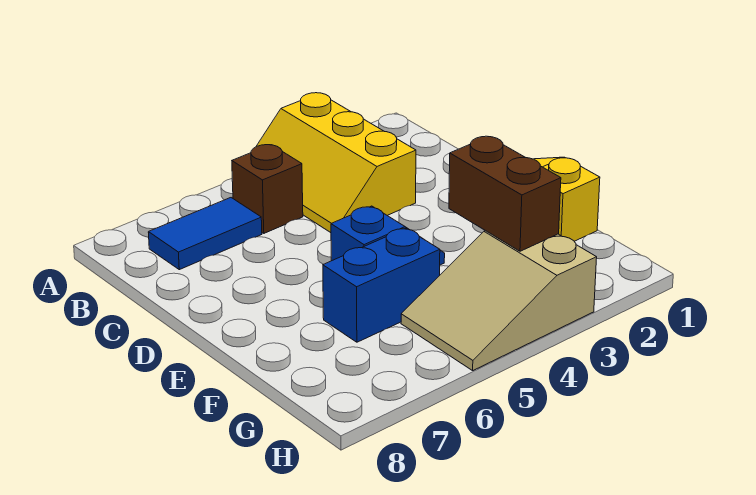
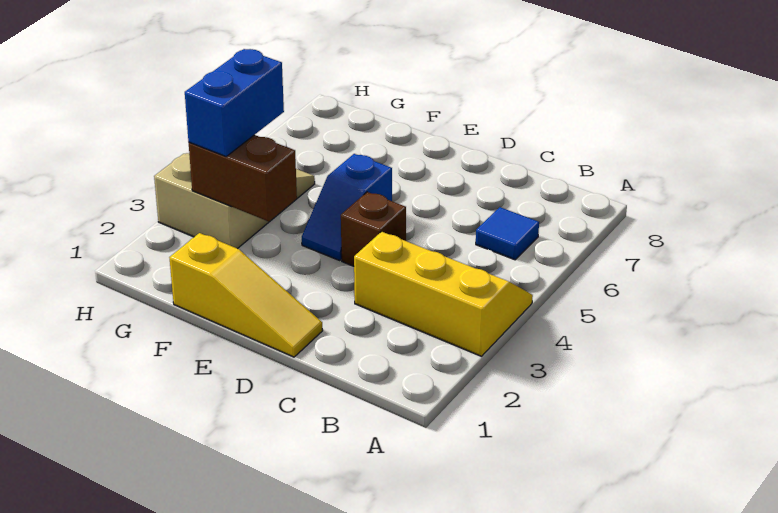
brown 1x1 brick [232,145,303,233] -> brown 1x1 brick moved to [341,192,406,266]
blue 1x2 tile [148,198,262,270] -> blue 1x1 tile [476,207,539,260]
blue 1x2 brick [323,228,440,342] -> blue 1x2 brick moved to [185,49,284,156]

